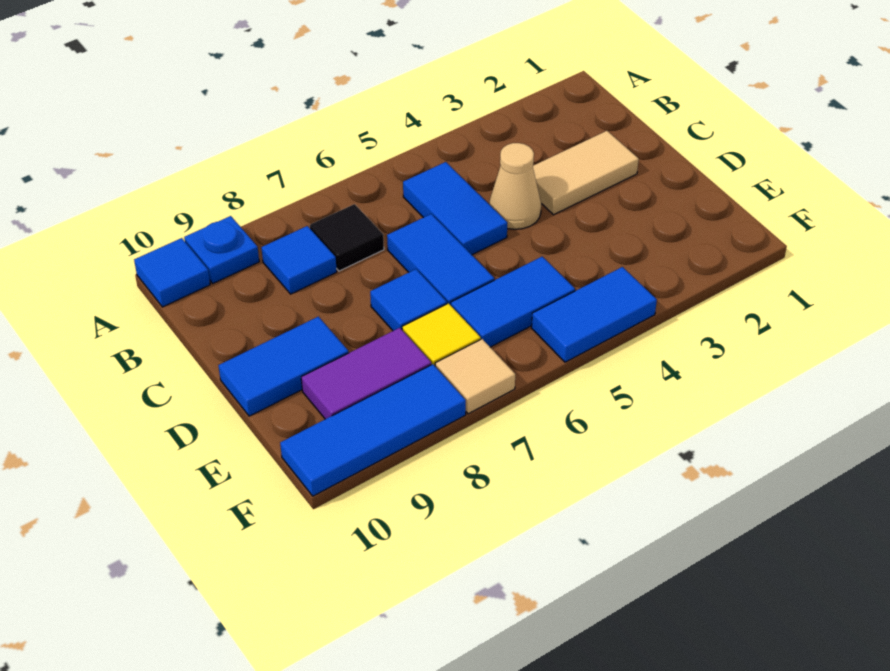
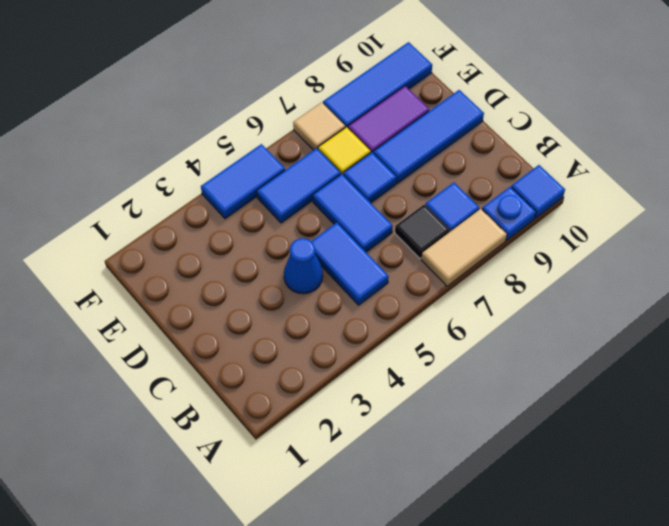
tan 1x2 tile [533,131,639,215] -> tan 1x2 tile moved to [421,209,507,286]
tan 1x1 cone [489,143,541,229] -> blue 1x1 cone [284,238,323,294]
blue 1x2 tile [218,317,349,416] -> blue 1x3 tile [373,90,484,183]

